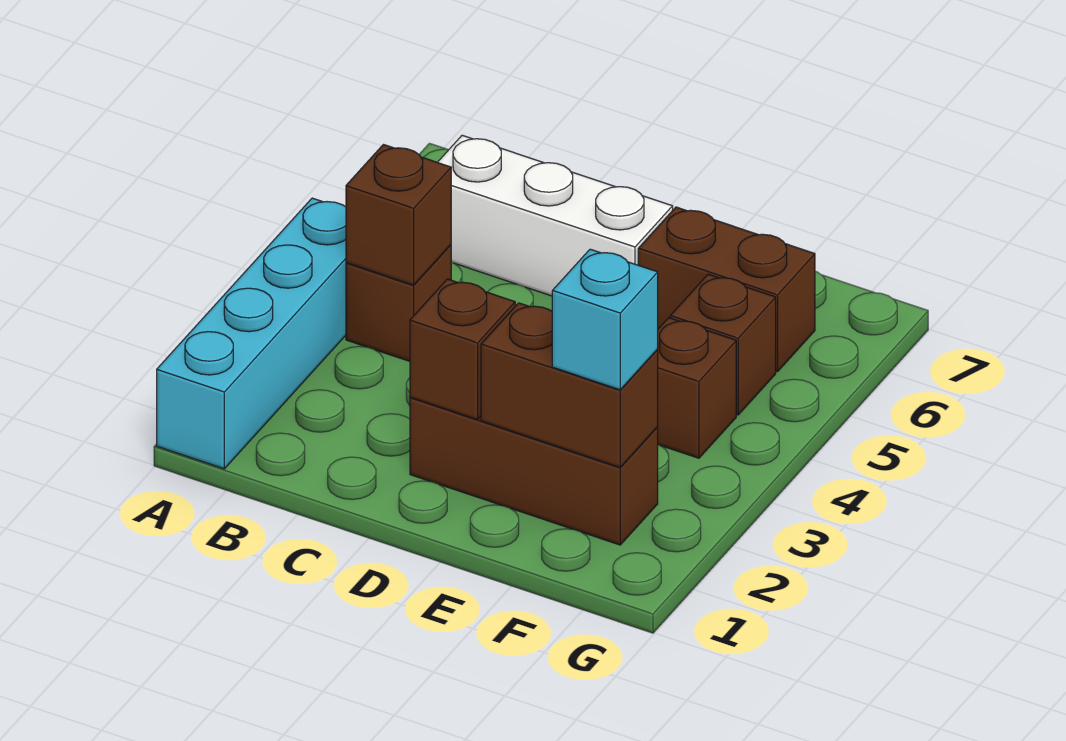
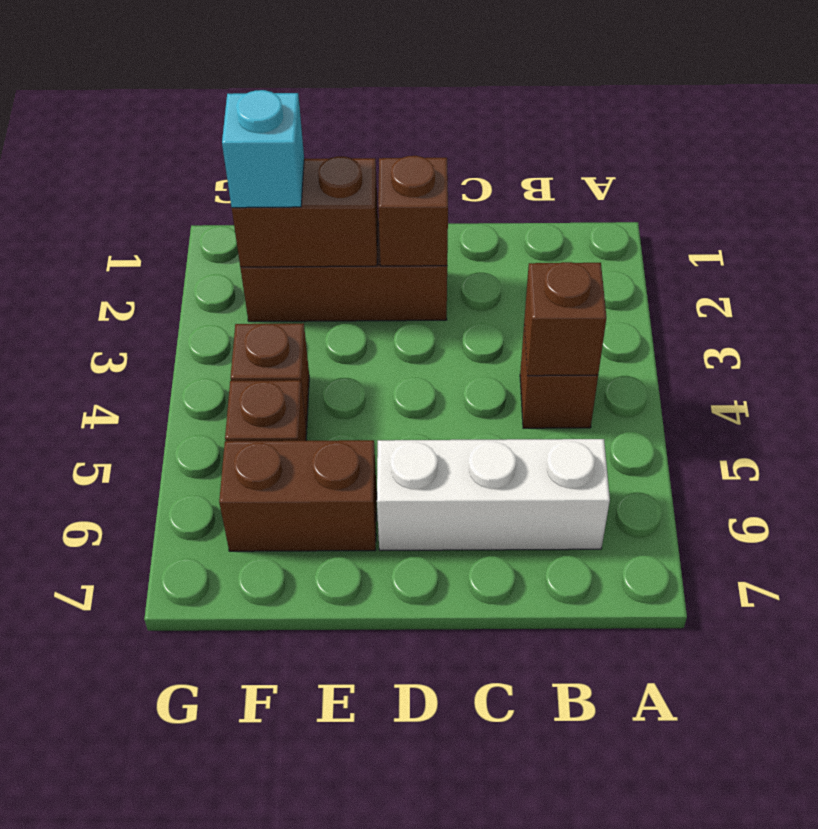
cyan 1x4 brick [157,198,346,469] -> none

